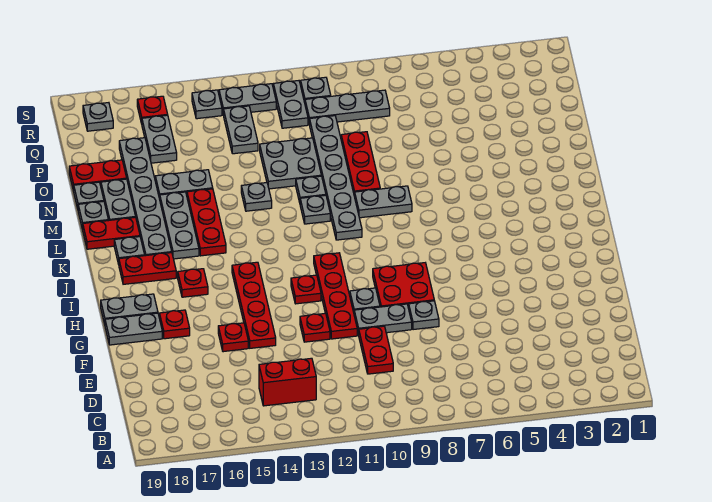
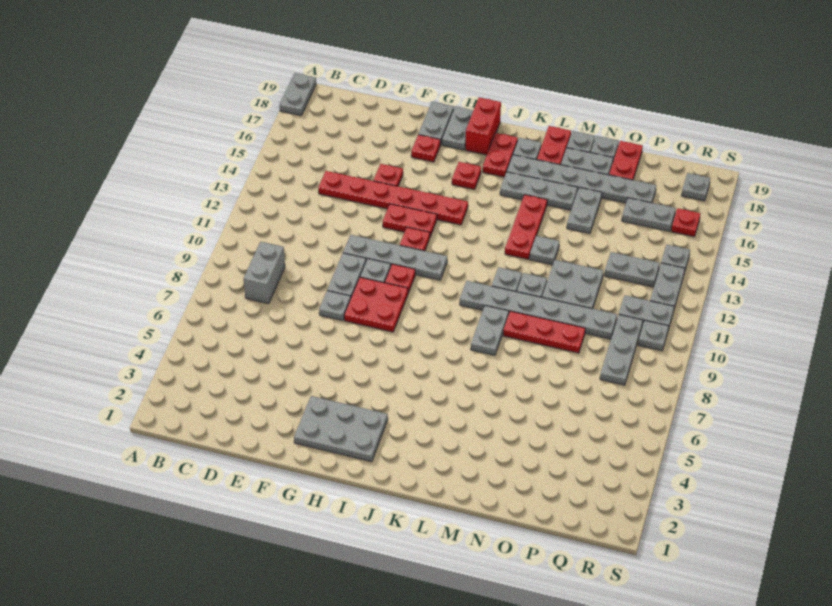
none -> grey 1x2 plate [280,73,316,116]
none -> grey 1x2 brick [244,242,285,304]
red 1x2 brick [259,358,316,406] -> red 1x2 brick moved to [465,98,501,155]
red 1x2 plate [359,326,393,374] -> red 1x2 plate moved to [383,204,437,237]
red 1x4 plate [314,253,357,339] -> grey 1x4 plate [343,235,447,280]
red 1x1 plate [300,313,330,342] -> red 1x1 plate moved to [385,264,415,293]
red 1x4 plate [232,262,276,348] -> red 1x6 plate [318,171,468,225]
none -> grey 2x3 plate [294,396,388,462]
red 1x3 plate [187,189,226,256] -> red 1x3 plate turned to [505,195,547,259]

